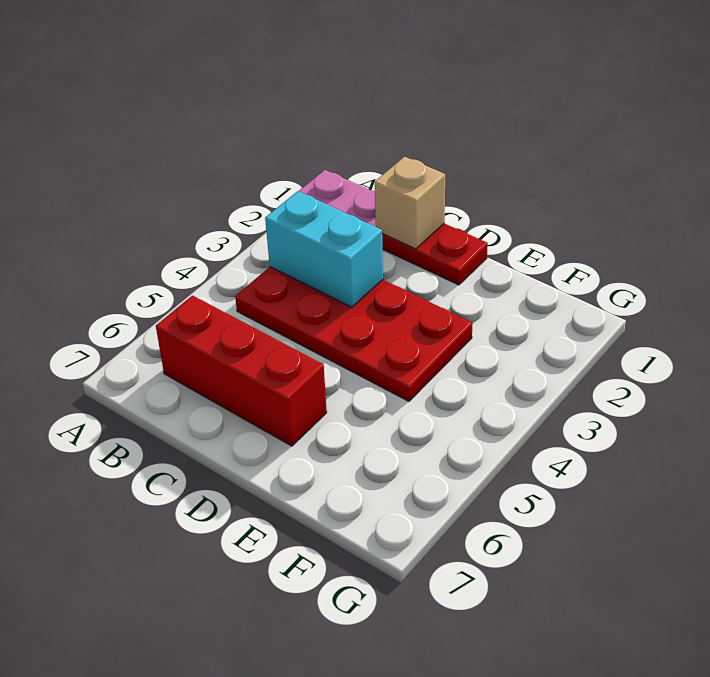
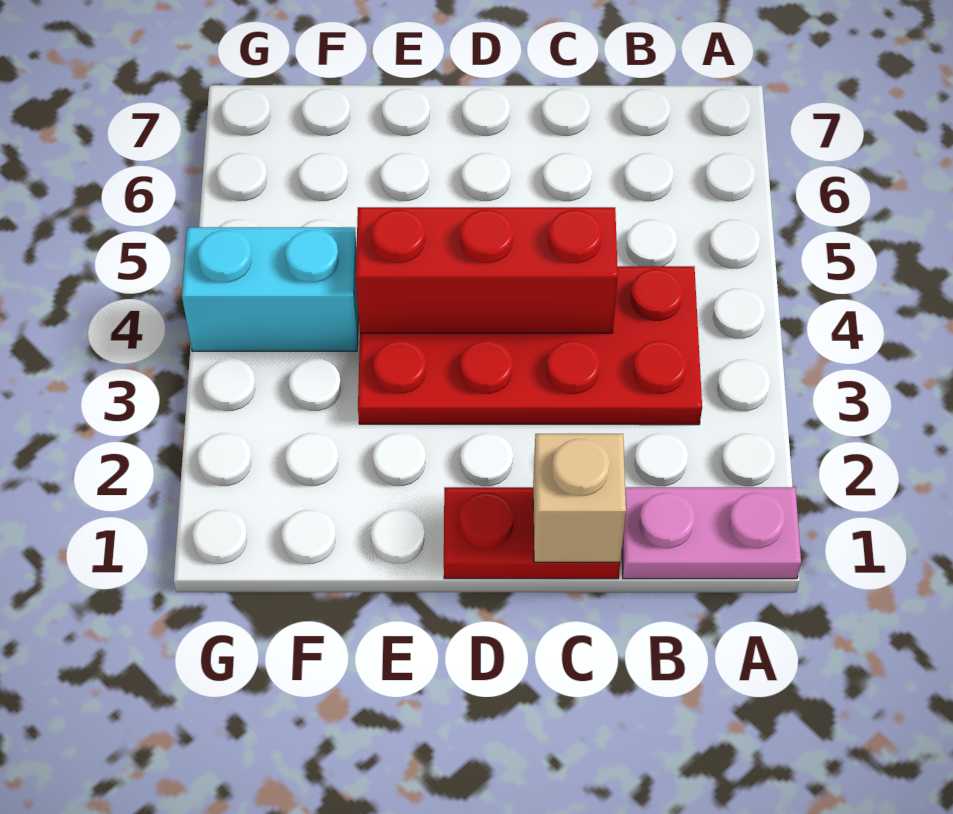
cyan 1x2 brick [265,191,383,307] -> cyan 1x2 brick moved to [182,227,358,351]
red 1x3 brick [156,296,327,446] -> red 1x3 brick moved to [356,207,618,333]

